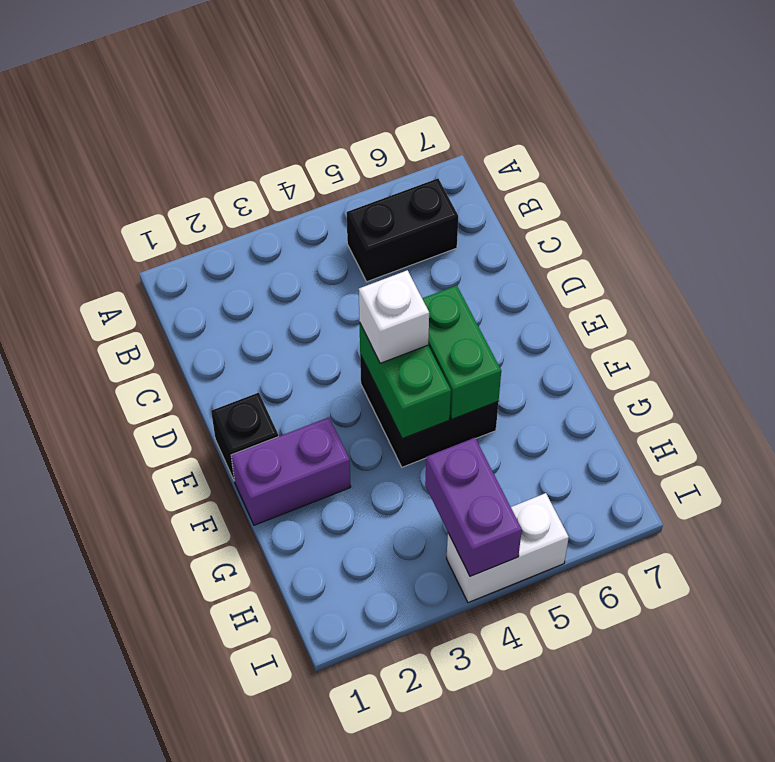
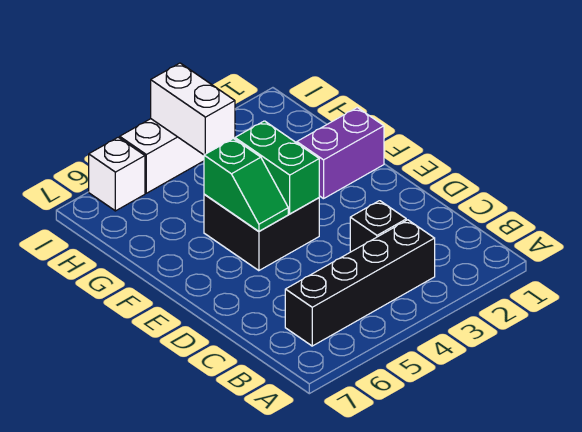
black 1x2 brick [347,179,458,282] -> black 1x4 brick [285,220,435,346]
black 1x1 brick [211,393,278,481] -> black 1x1 brick moved to [350,201,406,252]
white 1x1 brick [359,270,429,363] -> white 1x1 brick moved to [89,137,145,211]
green 1x2 brick [422,285,501,419] -> green 1x2 slope [204,139,288,231]
purple 1x2 brick [425,438,522,576] -> white 1x2 brick [151,63,235,155]

